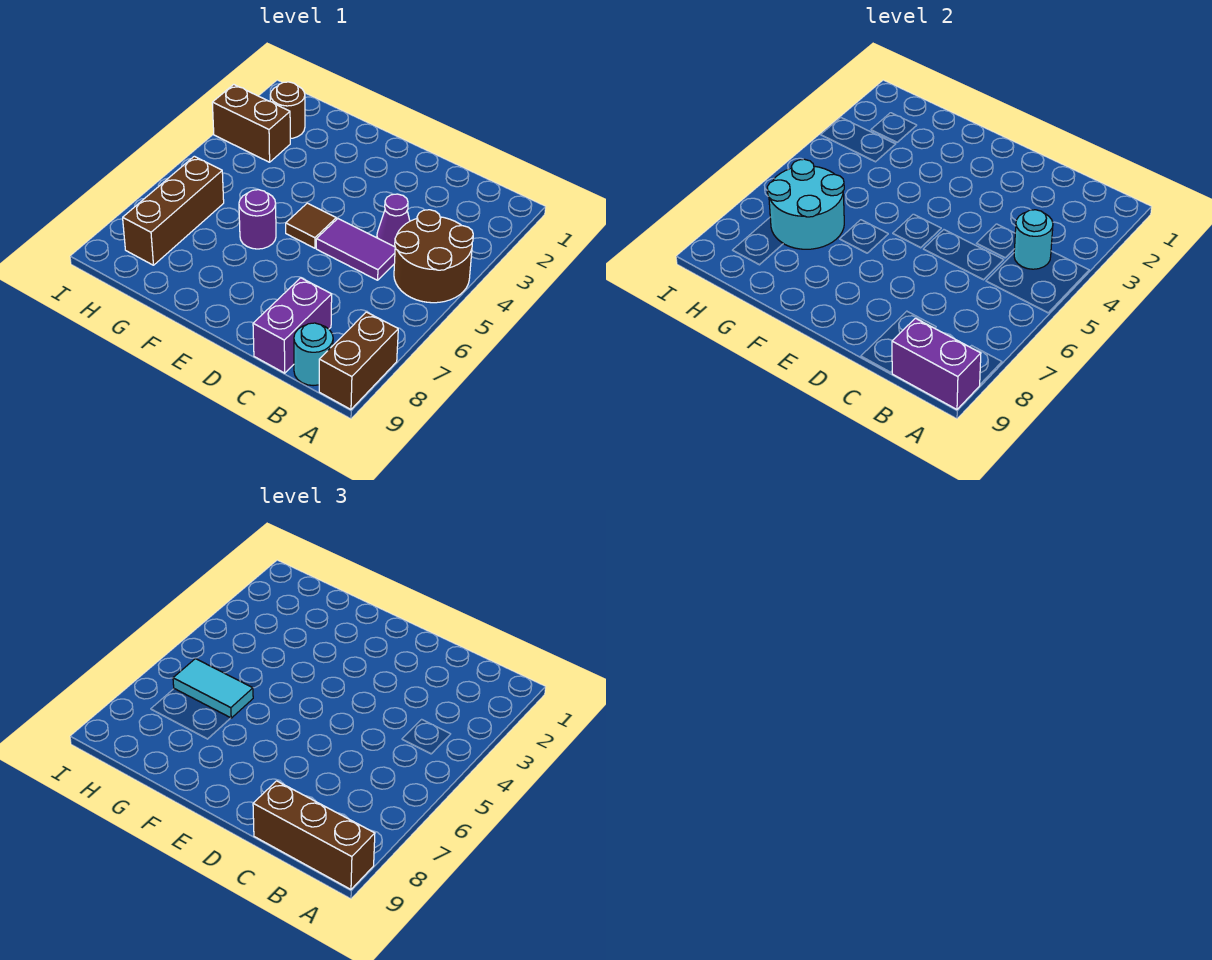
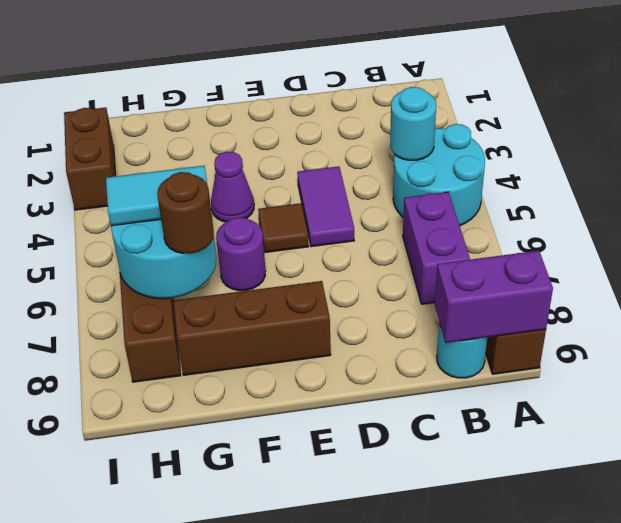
brown 2x2 round brick [394,210,473,303] -> cyan 2x2 round brick [393,124,485,226]
brown 1x3 brick [253,781,375,889] -> brown 1x3 brick moved to [173,281,331,375]
purple 1x1 cone [377,194,410,247] -> purple 1x1 cone moved to [211,152,254,222]
purple 1x2 tile [316,219,395,280] -> purple 1x2 tile turned to [297,166,354,247]
purple 1x2 brick [253,278,332,373] -> purple 1x2 brick moved to [403,192,470,304]
brown 1x1 round brick [270,82,305,138] -> brown 1x1 round brick moved to [157,172,214,254]
brown 1x2 brick [212,85,290,162] -> brown 1x2 brick turned to [64,107,116,210]

